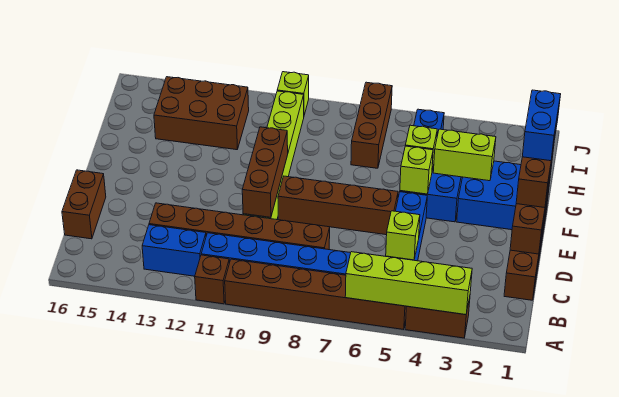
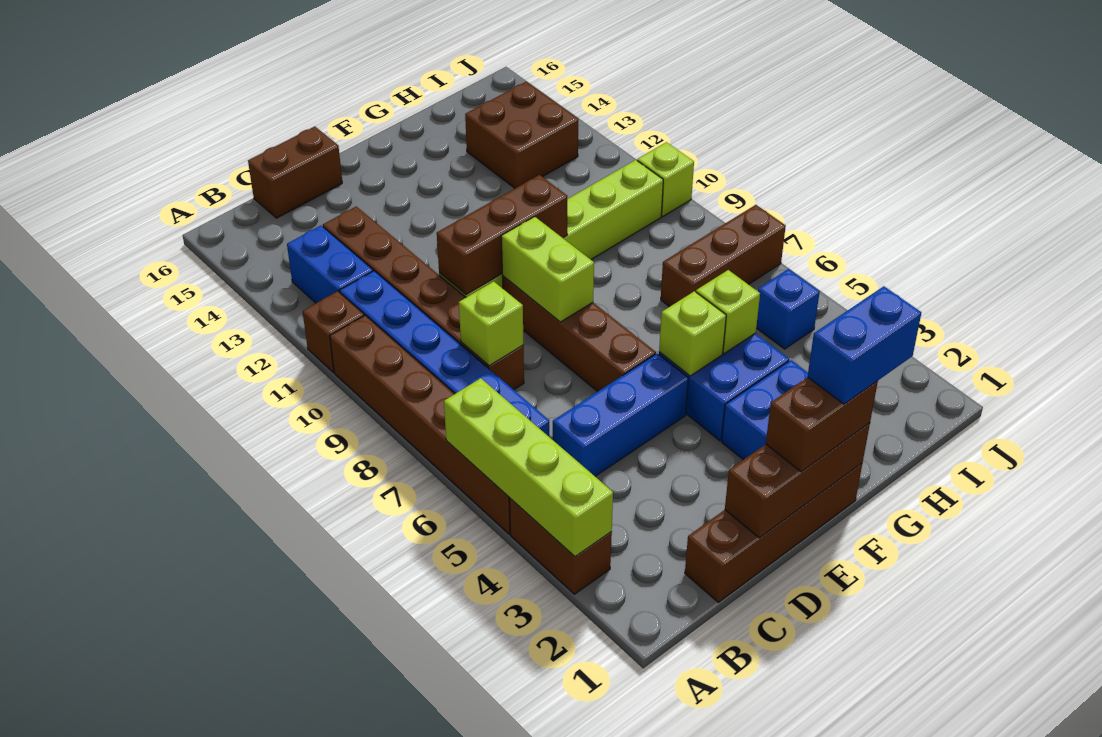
lime 1x1 brick [386,211,420,260] -> lime 1x1 brick moved to [459,281,523,366]
lime 1x2 brick [433,129,496,181] -> lime 1x2 brick moved to [501,217,594,322]
brown 2x3 brick [154,77,249,150] -> brown 2x2 brick [465,82,578,188]

